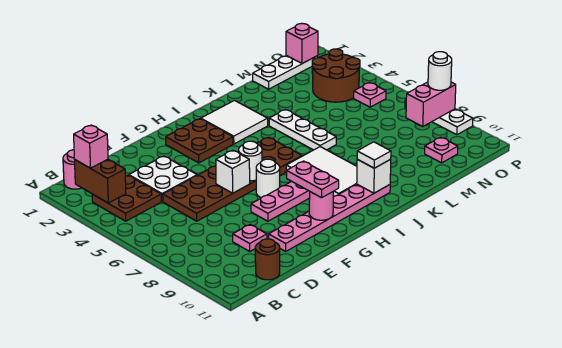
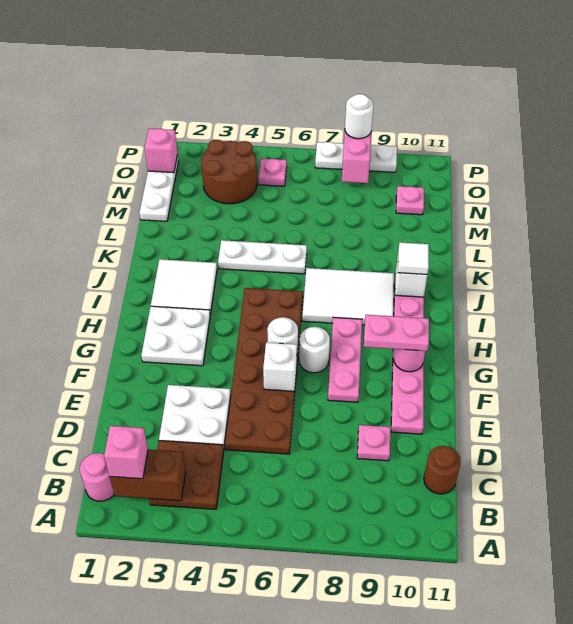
brown 2x2 plate [166,119,233,163] -> white 2x2 plate [141,306,210,366]

